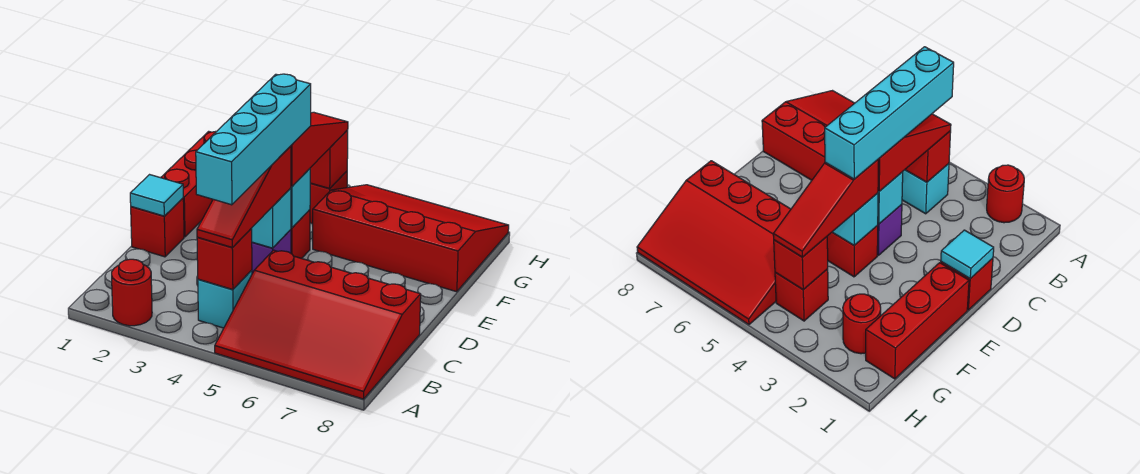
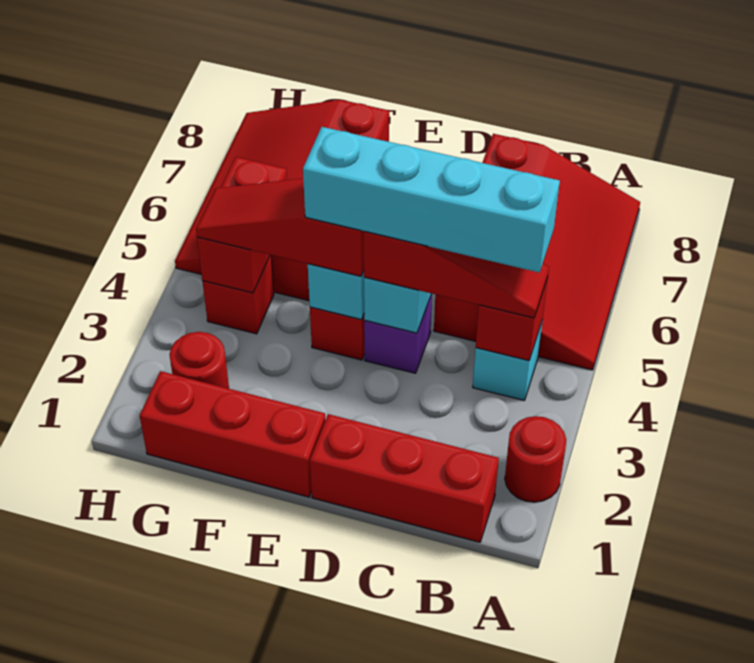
red 1x1 brick [131,198,184,257] -> red 1x3 brick [310,414,499,542]
cyan 1x1 tile [130,175,183,216] -> none
red 1x1 brick [310,130,348,188] -> red 1x2 brick [197,157,287,293]

